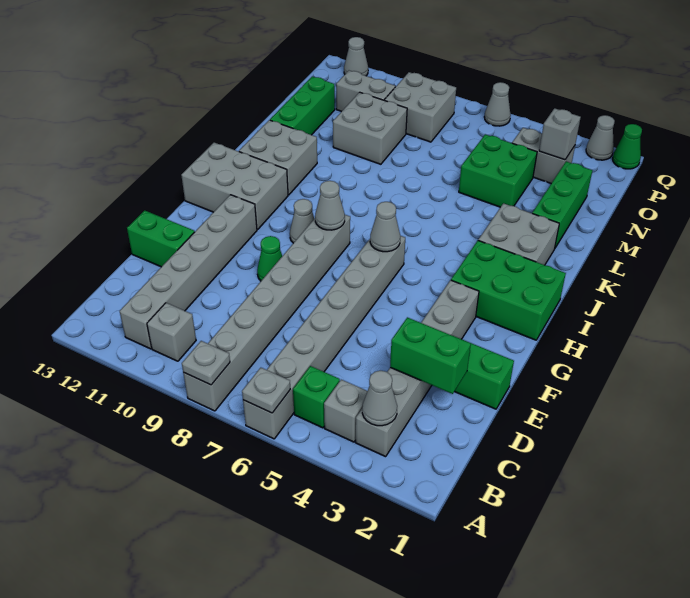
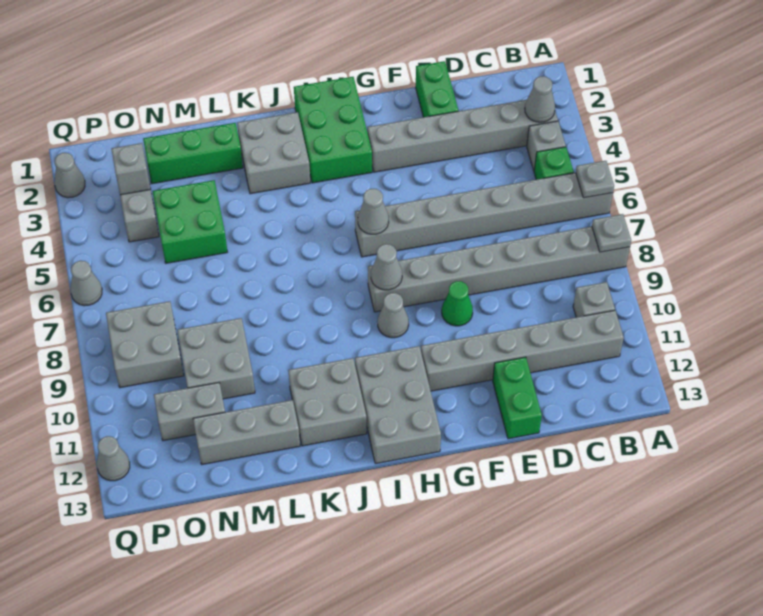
green 1x2 brick [390,317,471,394] -> none
green 1x3 brick [270,77,335,135] -> grey 1x3 brick [193,400,300,464]
grey 1x2 brick [336,71,395,112] -> grey 1x2 brick turned to [154,383,225,441]
green 1x1 cone [613,124,642,169] -> none

